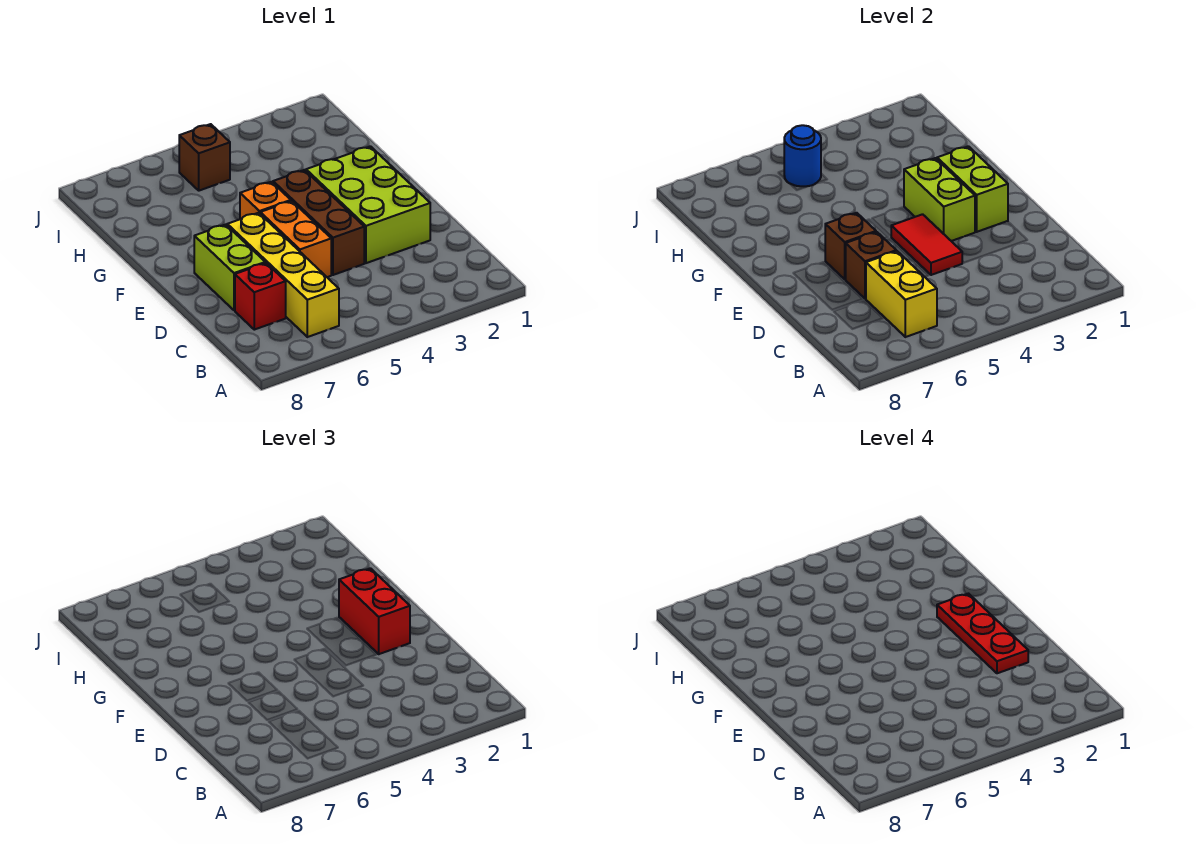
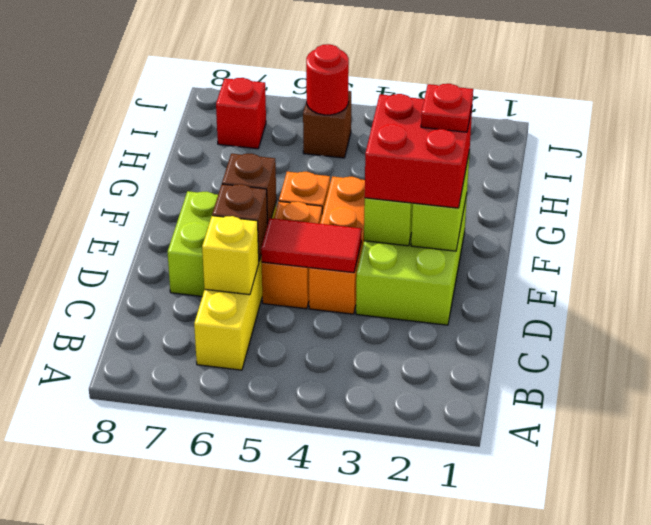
yellow 1x2 brick [866,251,937,337] -> yellow 1x1 brick [202,216,259,295]
red 1x1 brick [235,263,286,330] -> red 1x1 brick moved to [216,78,266,149]
red 1x3 plate [937,594,1028,673] -> red 1x1 plate [421,84,473,132]
brown 1x3 brick [273,170,364,275] -> orange 1x3 brick [309,176,365,314]
red 1x2 tile [891,214,962,275] -> red 1x2 tile turned to [261,218,362,273]
red 1x2 brick [339,568,410,654] -> red 2x2 brick [365,94,472,208]
blue 1x1 round brick [784,125,821,186] -> red 1x1 round brick [306,44,349,115]

